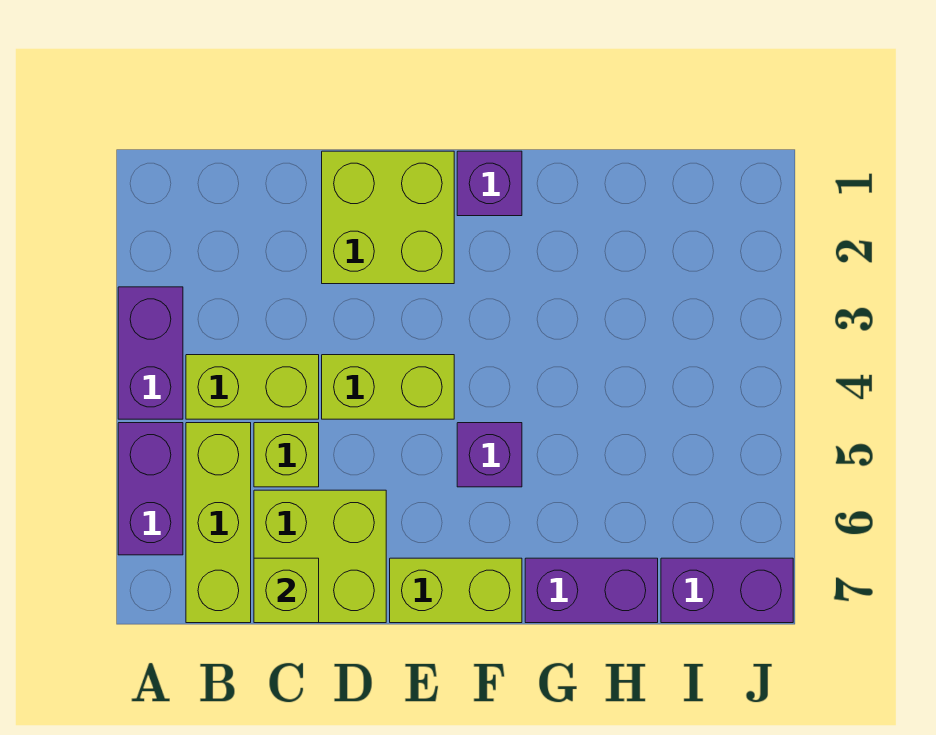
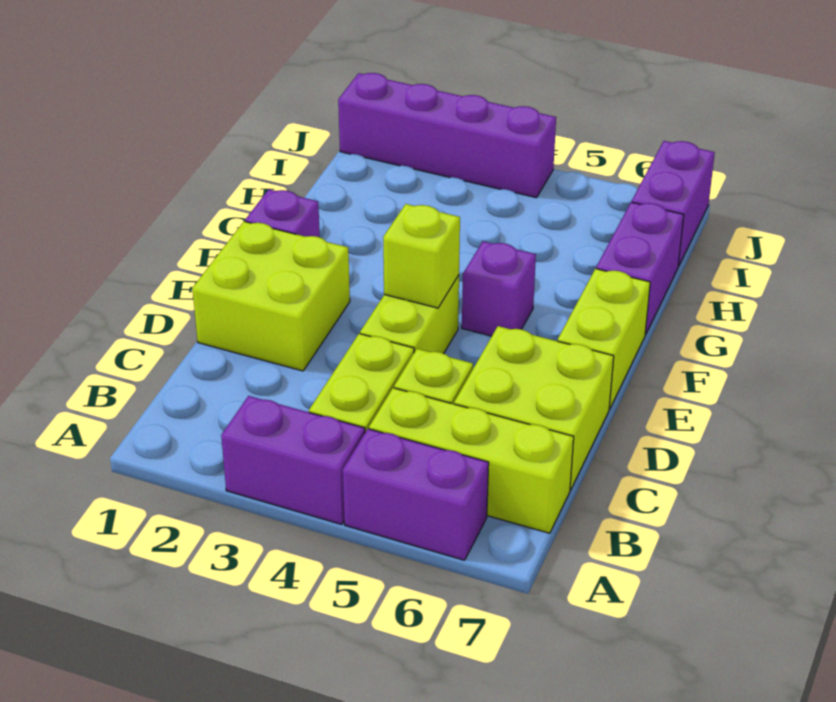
lime 1x1 brick [254,558,319,623] -> lime 1x1 brick moved to [383,204,460,308]
none -> purple 1x4 brick [338,73,556,198]

